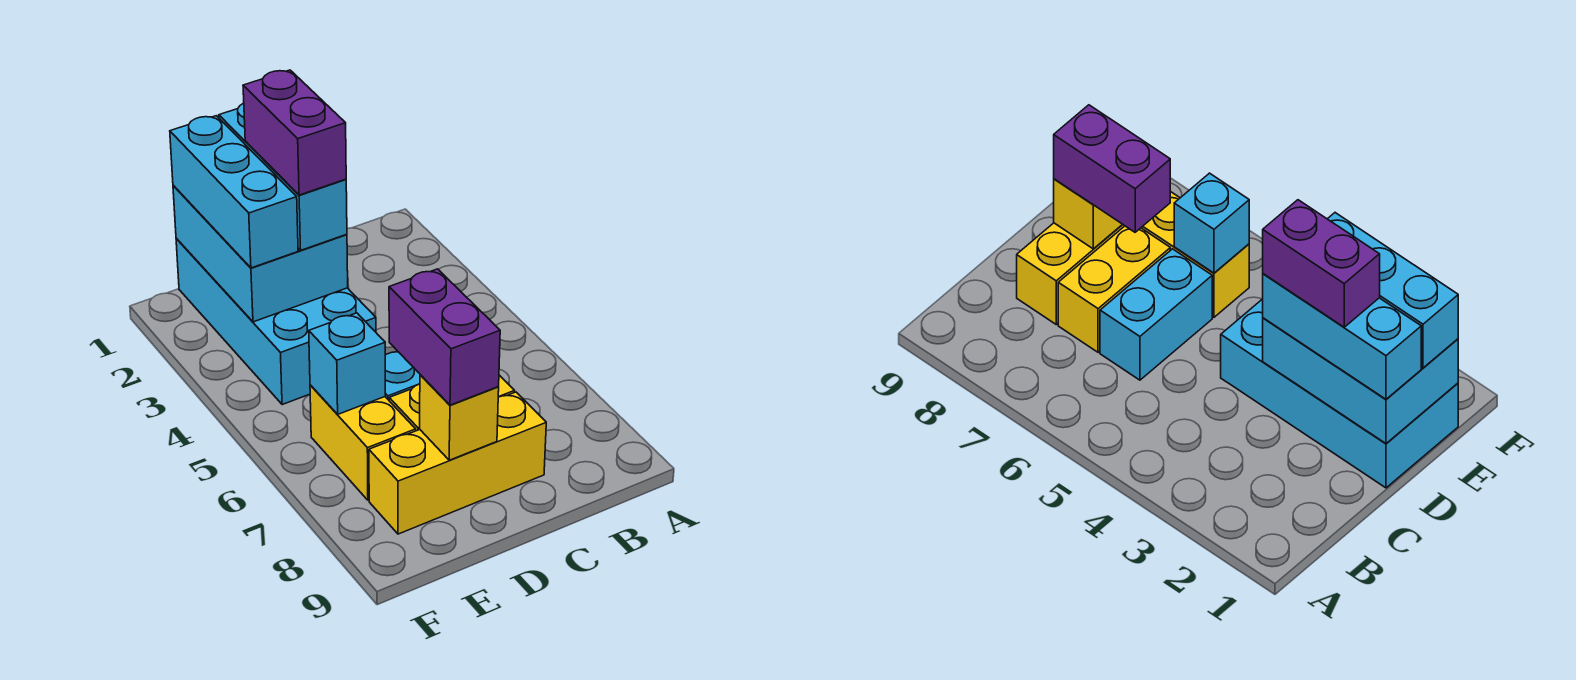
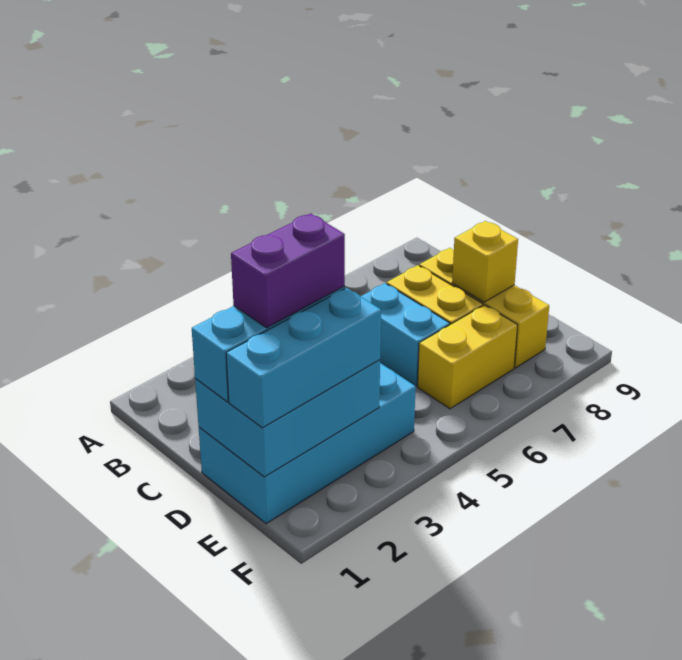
purple 1x2 brick [389,269,500,405] -> none
cyan 1x1 brick [309,313,385,414] -> none

